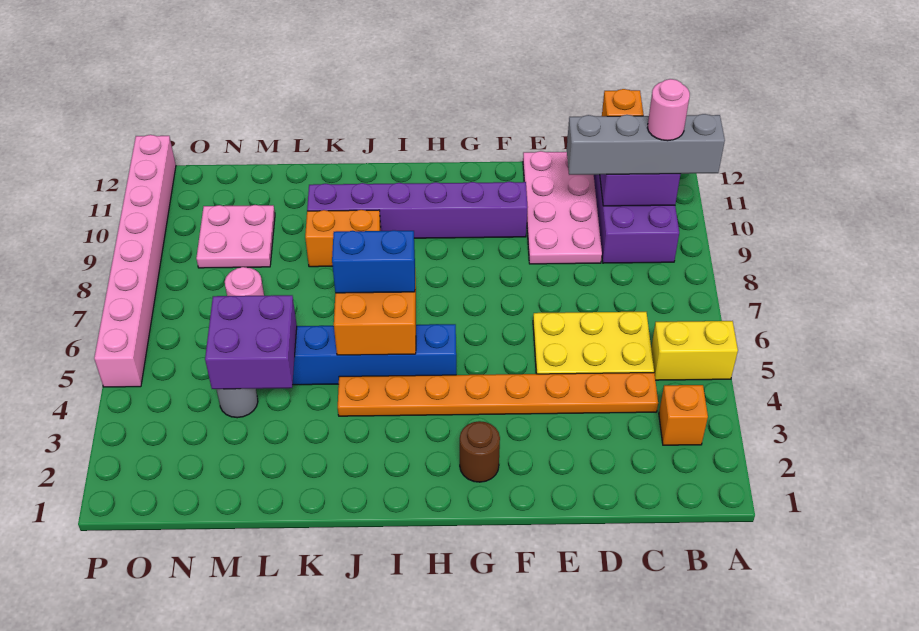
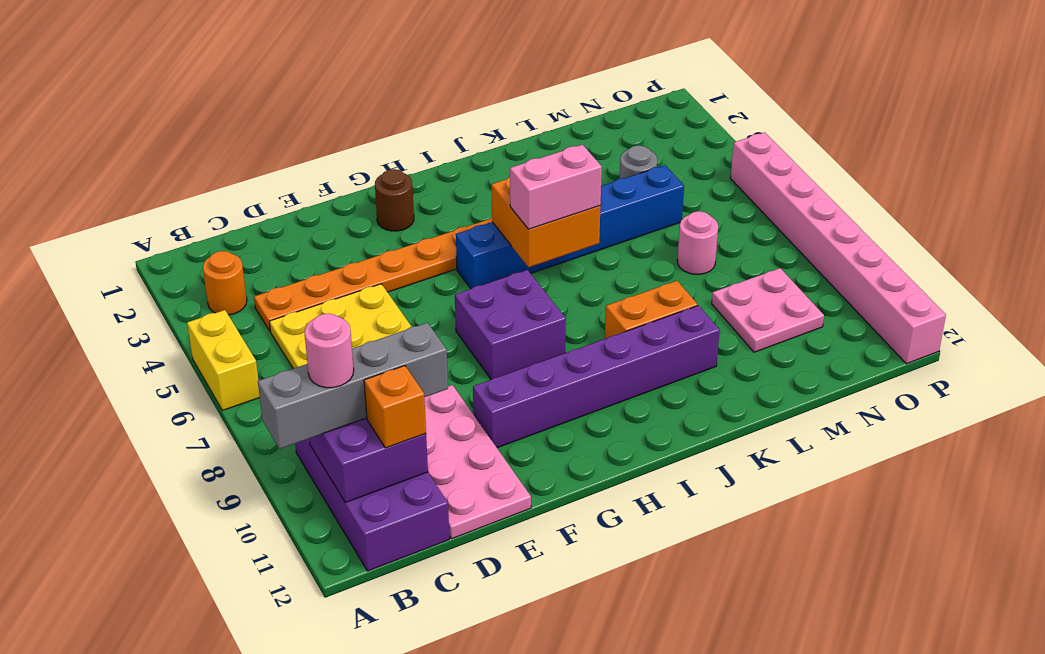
yellow 1x2 brick [651,321,738,380] -> yellow 1x2 brick turned to [187,310,260,410]
orange 1x1 brick [659,385,708,445] -> orange 1x1 round brick [203,251,247,315]
blue 1x2 brick [332,230,415,293] -> pink 1x2 brick [510,145,602,229]
purple 2x2 brick [205,295,297,389] -> purple 2x2 brick moved to [455,270,566,380]

